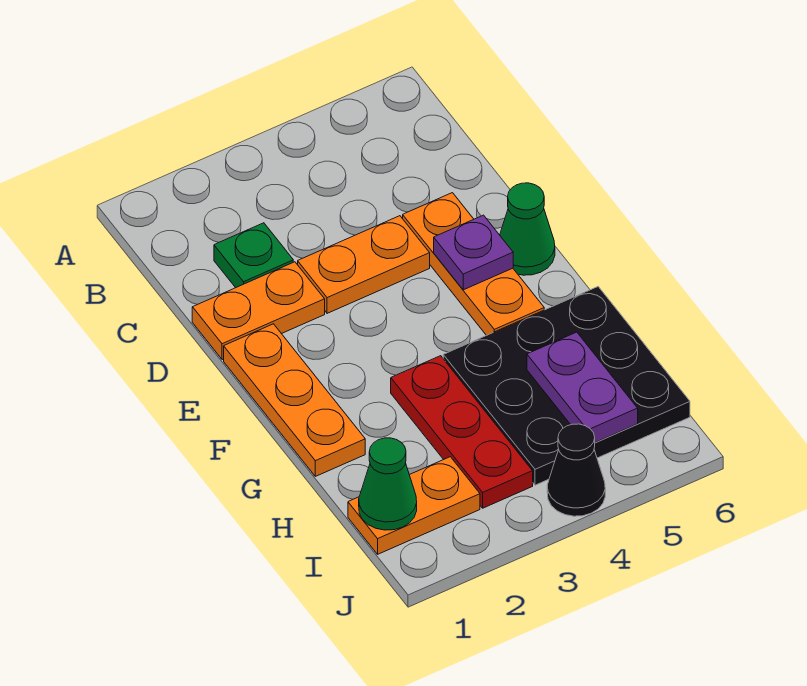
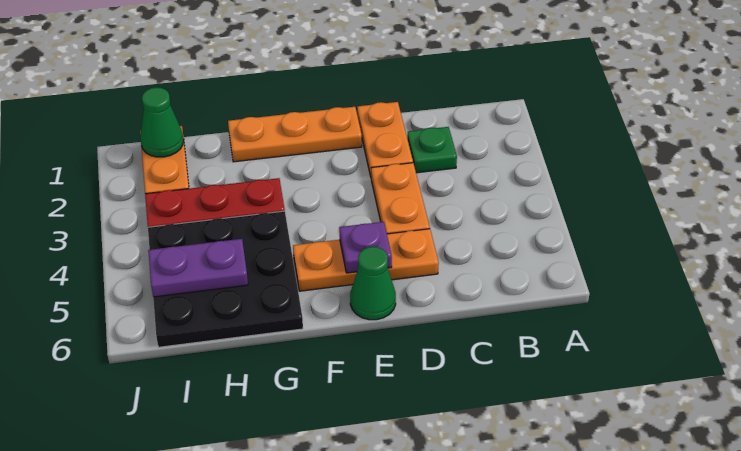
black 1x1 cone [547,424,605,516] -> none

